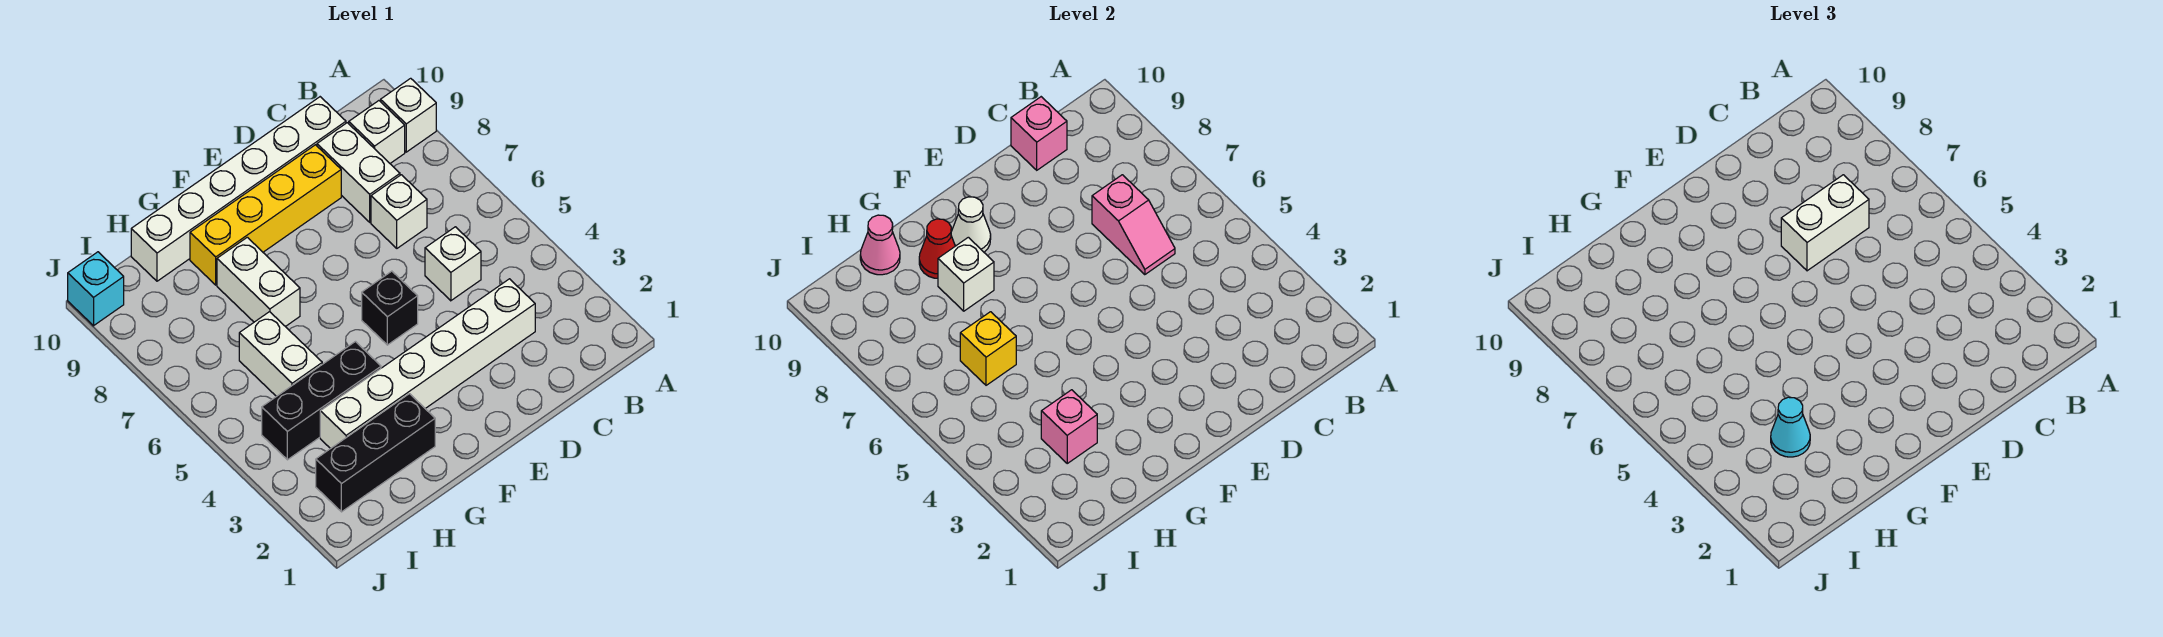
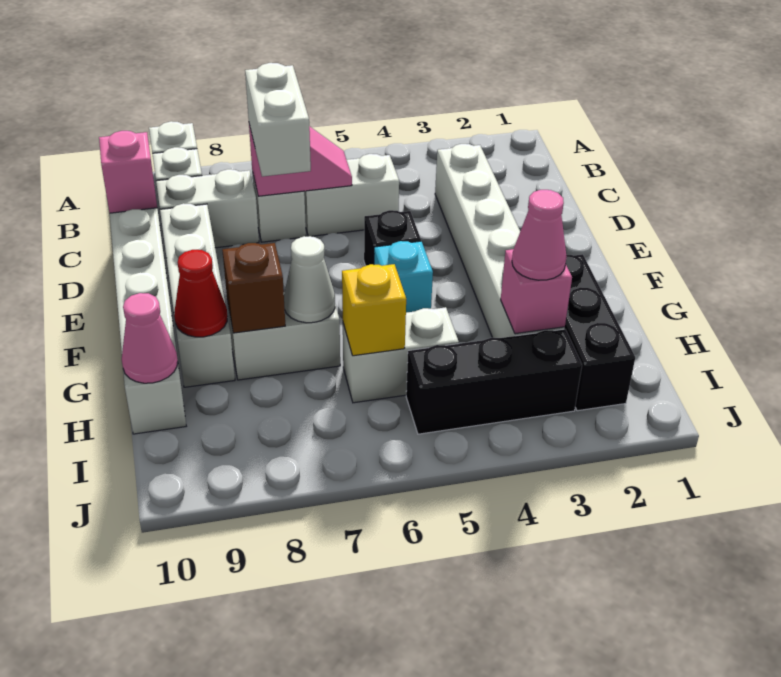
white 1x1 brick [425,227,481,301] -> white 1x2 brick [304,154,399,236]
yellow 1x4 brick [190,145,341,285] -> white 1x4 brick [160,203,235,387]
white 1x1 cone [951,197,991,252] -> white 1x1 cone moved to [284,236,335,323]
black 1x3 brick [262,342,381,460] -> black 1x3 brick turned to [406,329,582,434]
white 1x1 brick [938,237,994,311] -> brown 1x1 brick [222,243,285,333]
cyan 1x1 cone [1771,397,1810,457] -> pink 1x1 cone [512,190,567,280]
cyan 1x1 brick [68,252,124,326] -> cyan 1x1 brick moved to [374,241,433,313]

